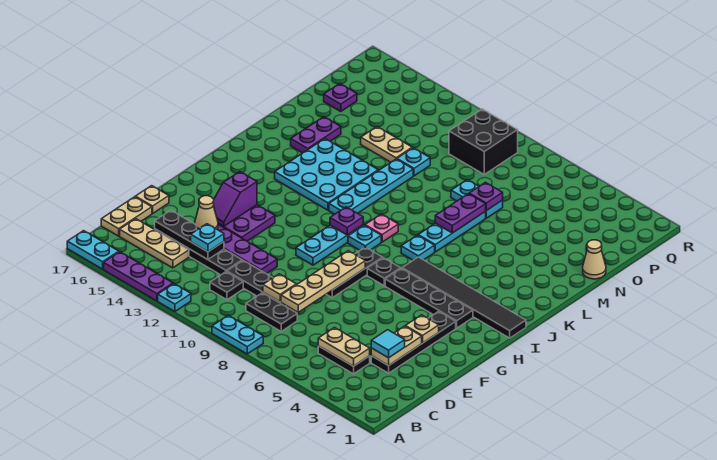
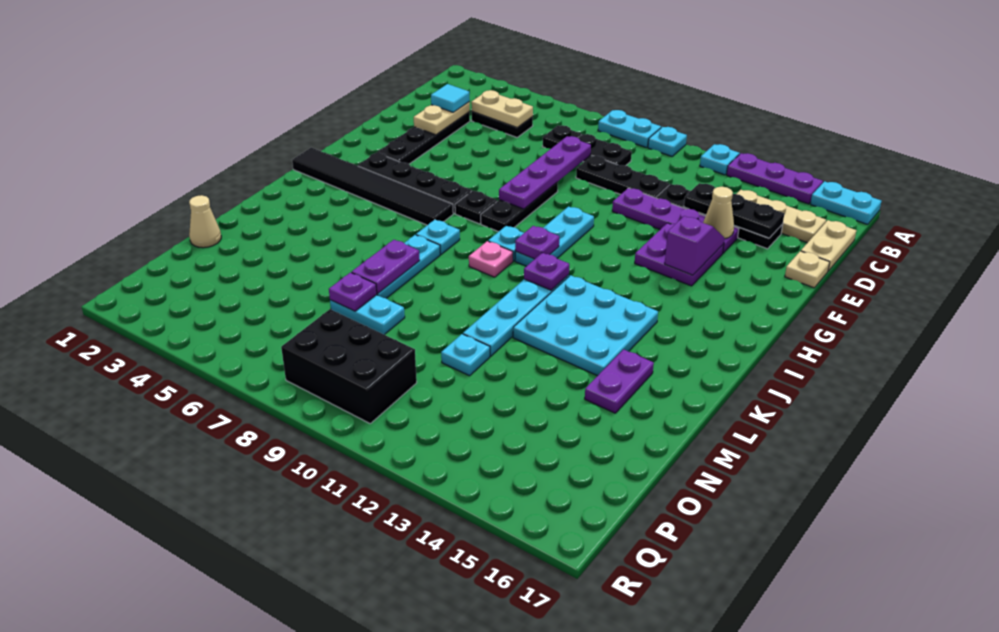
black 1x1 plate [210,272,243,300] -> black 1x1 plate moved to [542,125,581,149]
tan 1x4 plate [281,251,365,312] -> purple 1x4 plate [499,136,591,209]
tan 1x1 plate [263,274,296,302] -> none
cyan 1x1 plate [191,224,224,252] -> cyan 1x1 plate moved to [648,127,687,156]
tan 1x1 plate [405,315,439,343] -> none
tan 1x2 plate [361,127,412,162] -> none
purple 1x1 plate [324,84,357,112] -> purple 1x1 plate moved to [524,253,569,290]
black 2x2 brick [449,109,518,174] -> black 2x3 brick [281,309,417,423]

